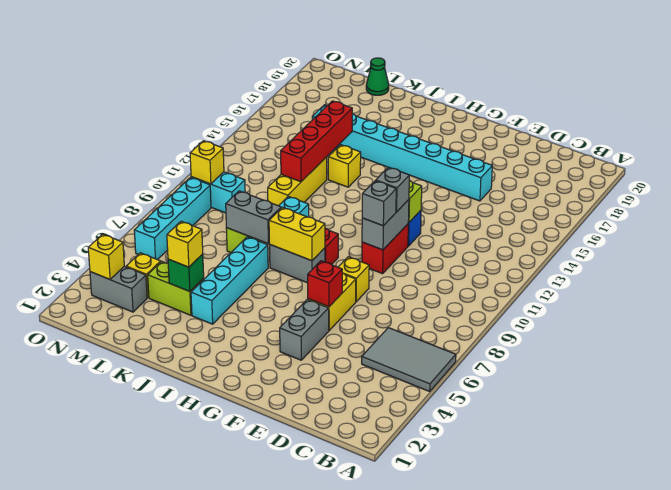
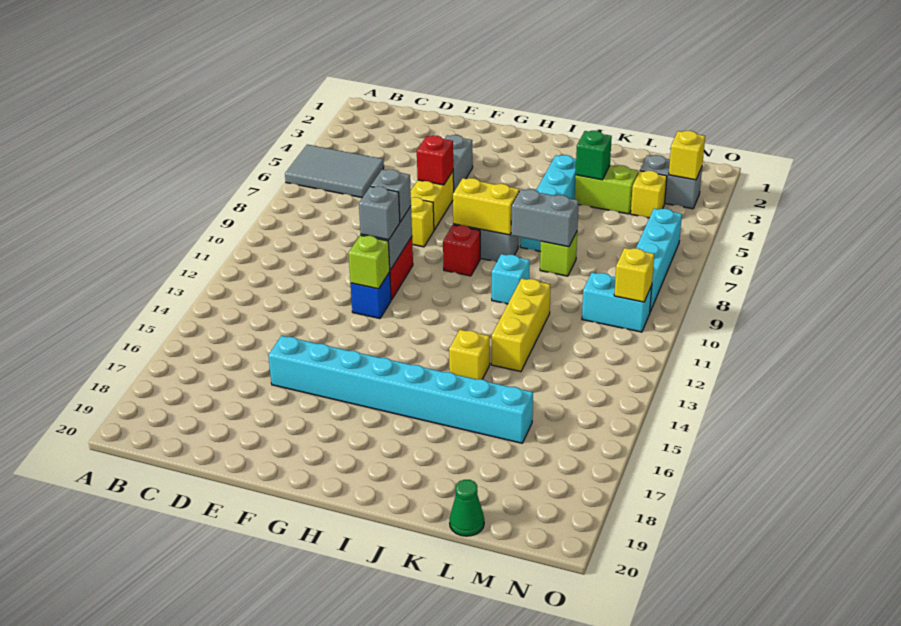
yellow 1x1 brick [167,221,203,267] -> none
red 1x4 brick [281,101,352,182] -> none

